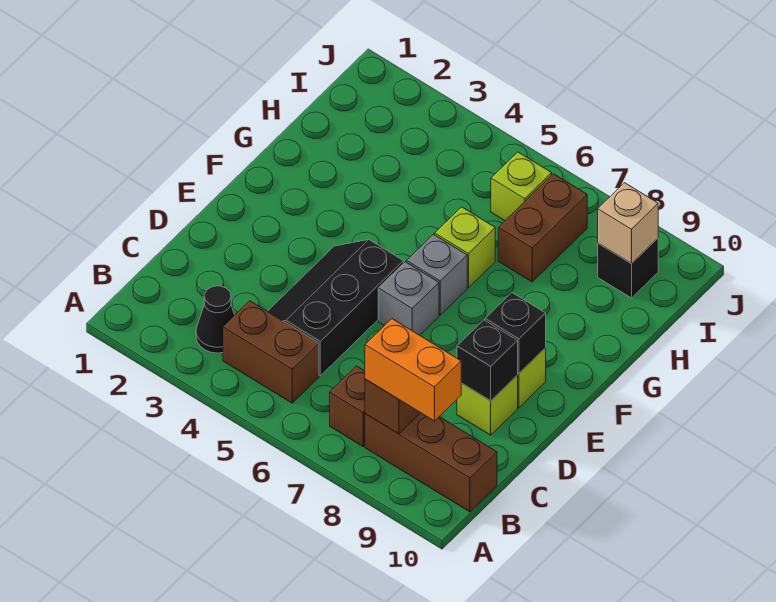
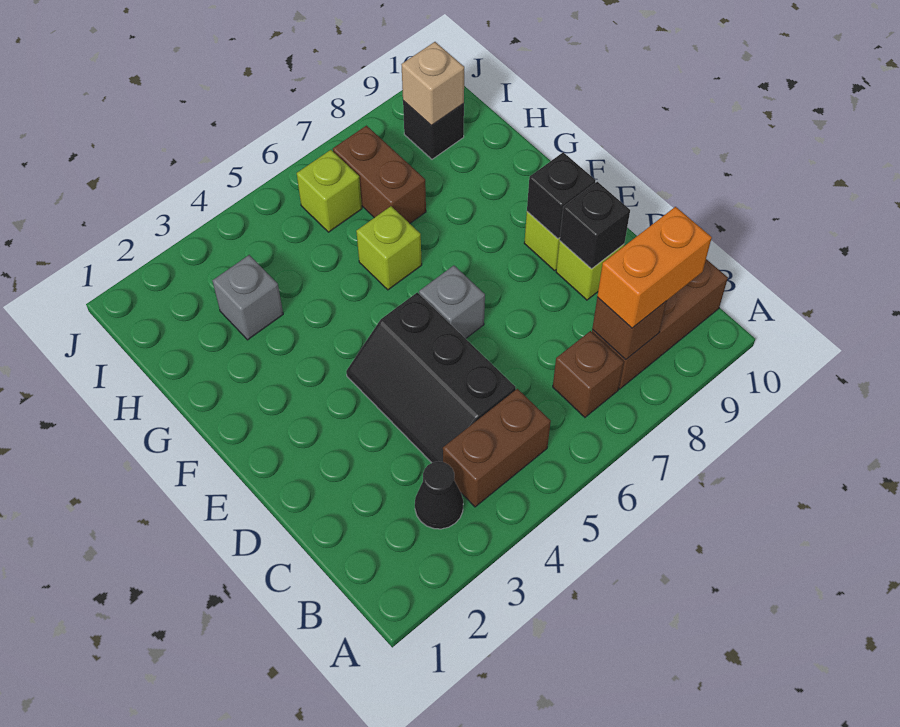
grey 1x1 brick [407,235,467,315] -> grey 1x1 brick moved to [213,255,283,340]

